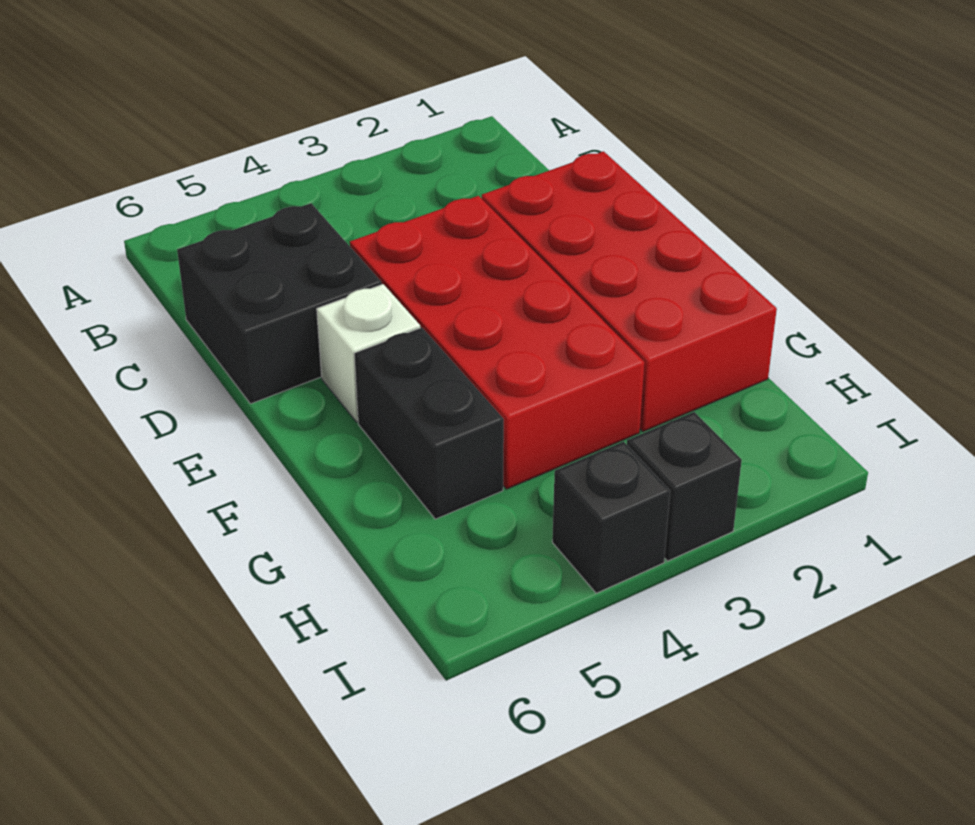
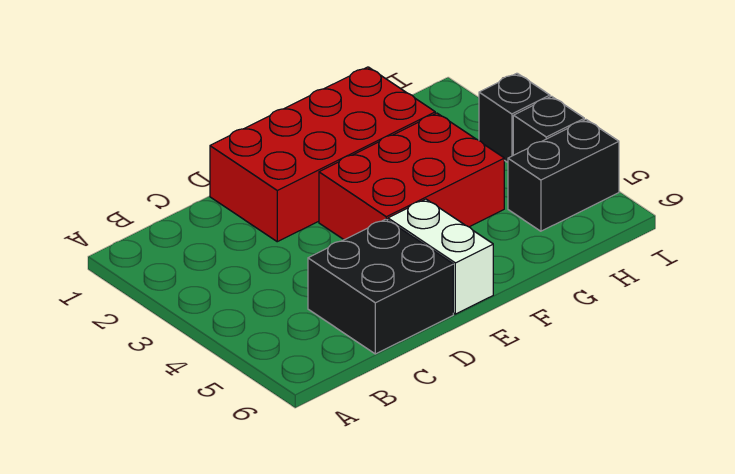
red 2x4 brick [350,196,644,489] -> red 2x3 brick [319,113,504,240]
white 1x1 brick [317,284,420,422] -> white 1x2 brick [388,199,493,314]
black 1x2 brick [354,328,504,519] -> black 1x2 brick moved to [508,120,619,231]

